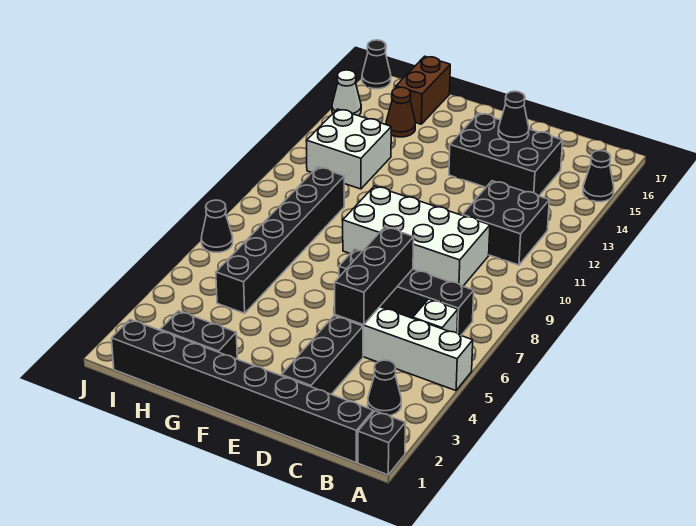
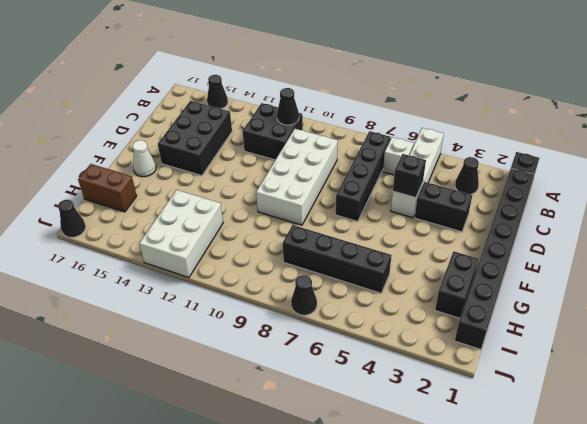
black 1x3 brick [281,316,363,394] -> black 1x2 brick [415,182,472,232]
black 1x3 brick [335,227,414,325] -> black 1x1 brick [393,154,426,198]
black 1x1 cone [498,91,529,142] -> black 1x1 cone moved to [277,88,299,125]
black 1x6 brick [216,167,344,313] -> black 1x4 brick [283,225,391,293]
white 2x2 brick [306,109,391,189] -> white 2x3 brick [139,190,223,278]
brown 1x1 cone [386,87,415,137] -> none
white 1x1 cone [332,70,361,116] -> white 1x1 cone moved to [132,140,156,177]

